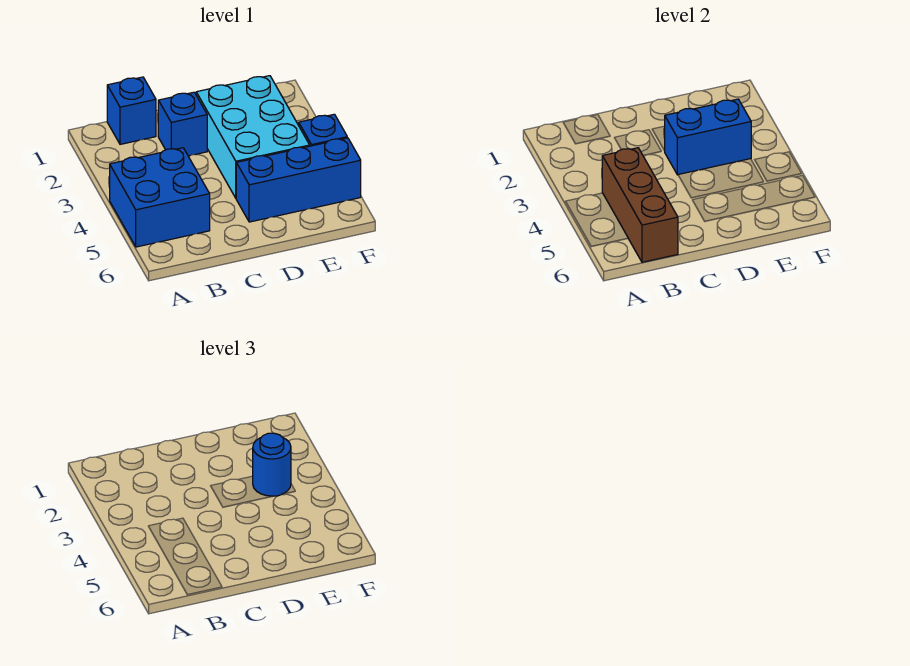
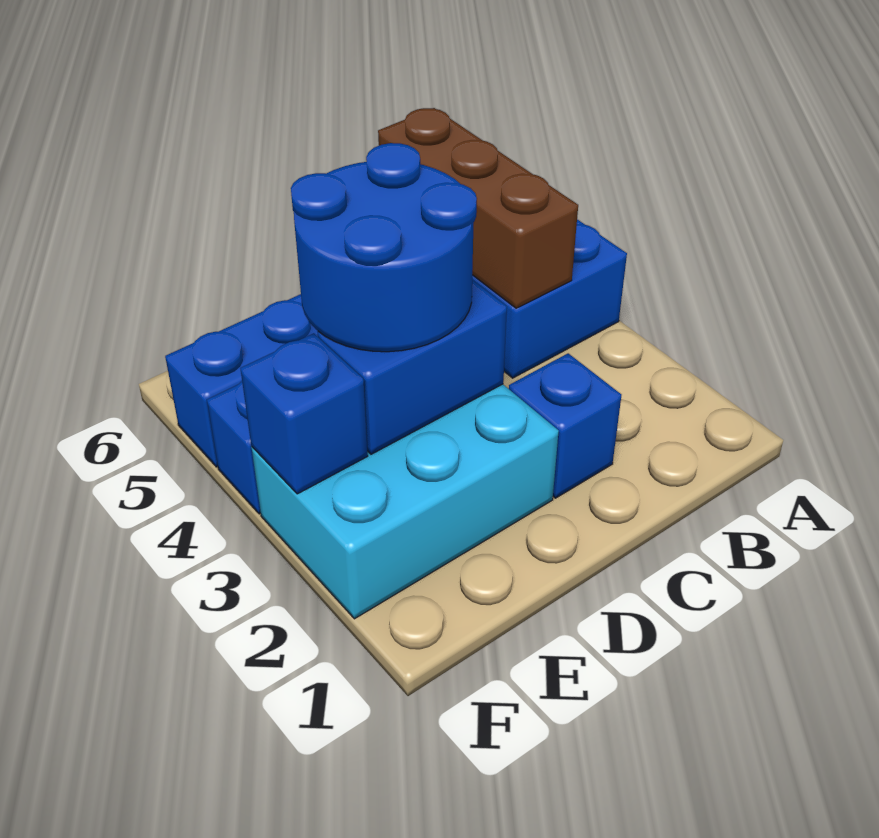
blue 1x1 brick [107,77,156,144] -> blue 1x1 brick moved to [240,333,368,494]
cyan 2x3 brick [196,76,310,198] -> cyan 2x3 brick turned to [252,384,559,619]
blue 1x1 round brick [253,433,291,496] -> blue 2x2 round brick [291,143,477,352]

